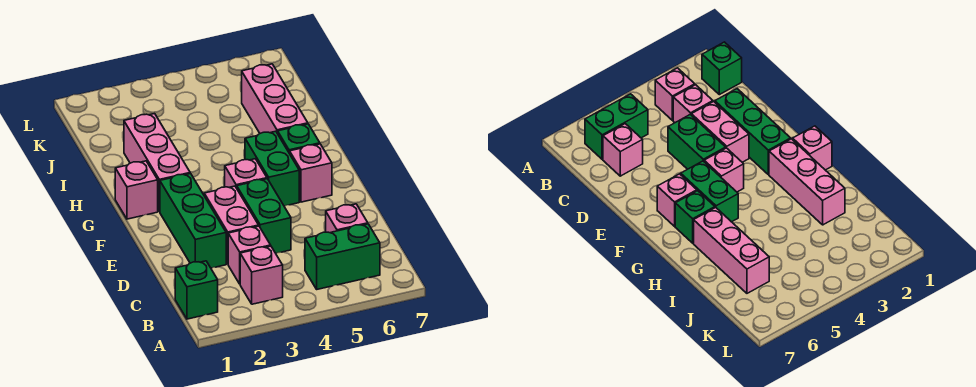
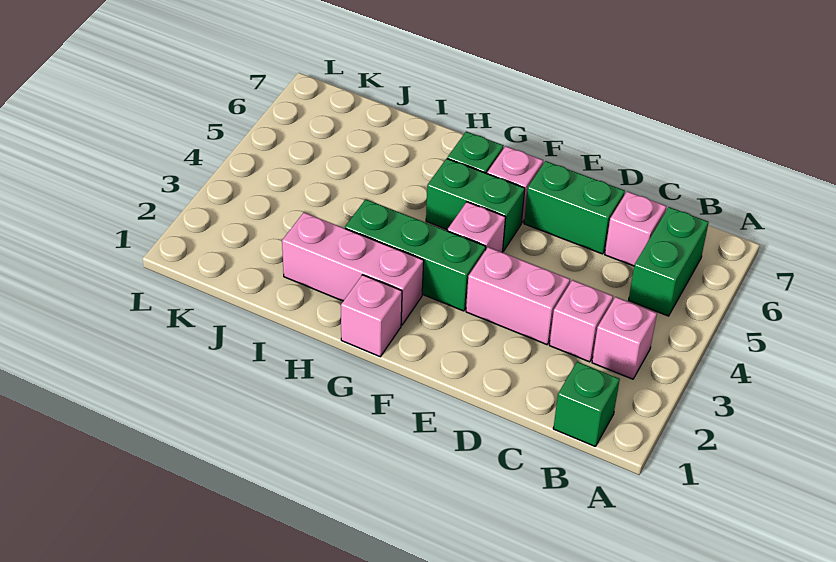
green 1x3 brick [160,174,226,268] -> green 1x3 brick moved to [345,199,486,311]
green 1x2 brick [237,179,291,253] -> green 1x2 brick moved to [524,161,625,254]
pink 1x3 brick [242,64,308,134] -> none

